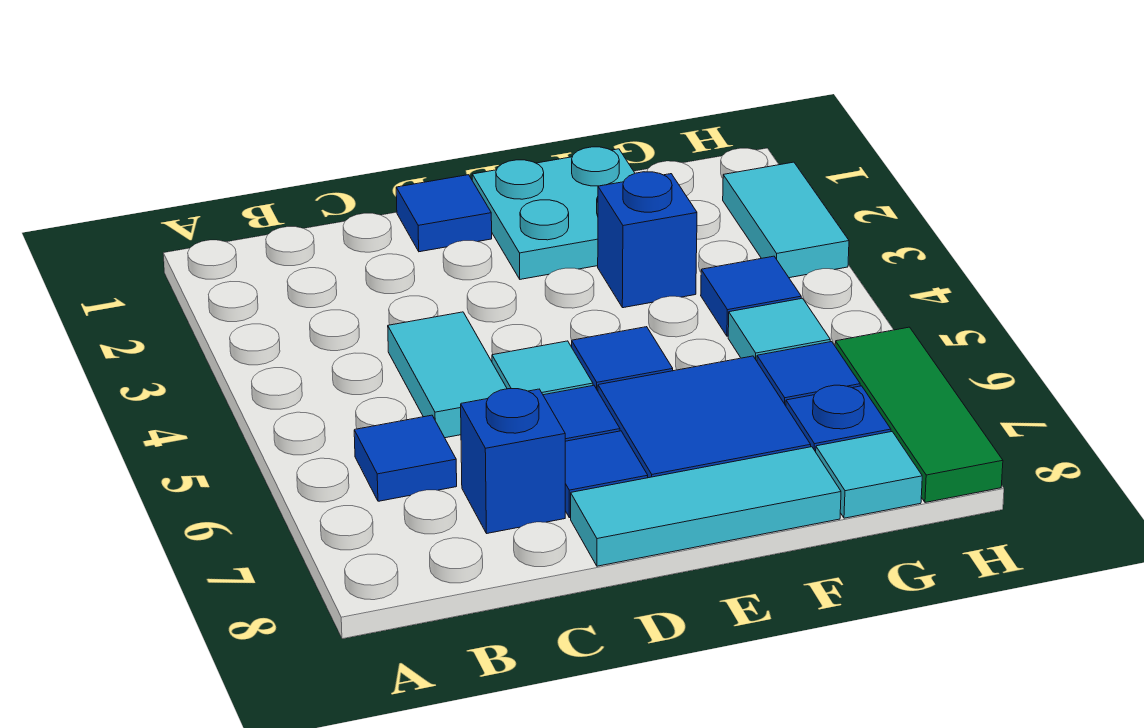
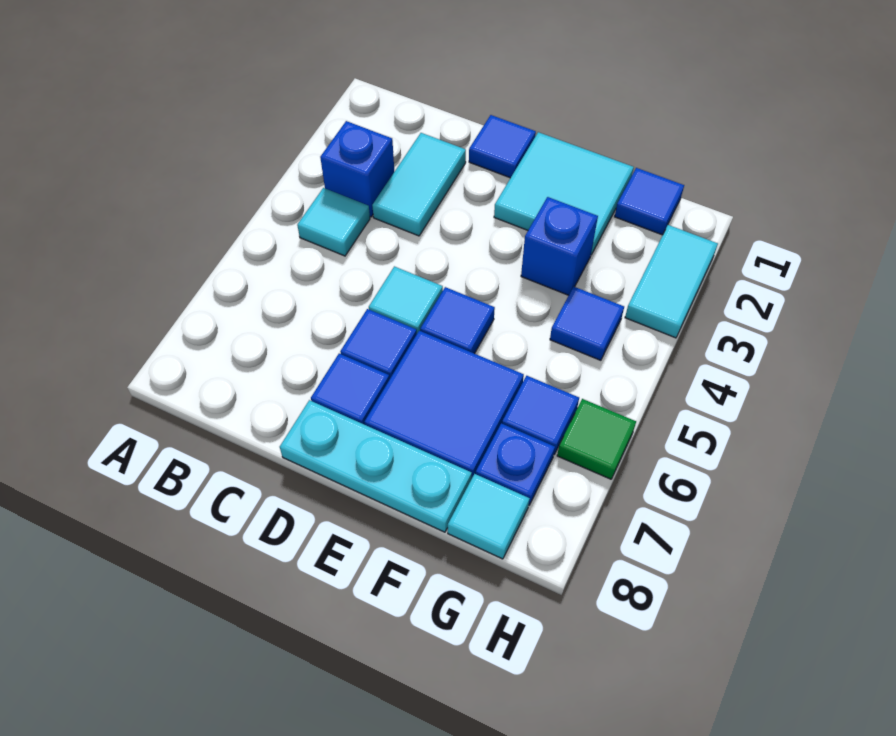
blue 1x1 tile [354,415,457,501] -> blue 1x1 tile moved to [615,168,684,235]
cyan 1x2 tile [388,312,507,438] -> cyan 1x2 tile moved to [372,133,466,236]
blue 1x1 brick [461,389,565,533] -> blue 1x1 brick moved to [320,121,394,217]
cyan 1x3 tile [571,447,841,566] -> cyan 1x3 plate [280,400,472,532]
cyan 2x2 plate [472,147,635,279] -> cyan 2x2 tile [494,132,634,255]
cyan 1x1 tile [728,298,830,361] -> cyan 1x1 tile moved to [297,188,370,256]
green 1x3 tile [835,327,1003,503] -> green 1x1 tile [557,399,636,479]

